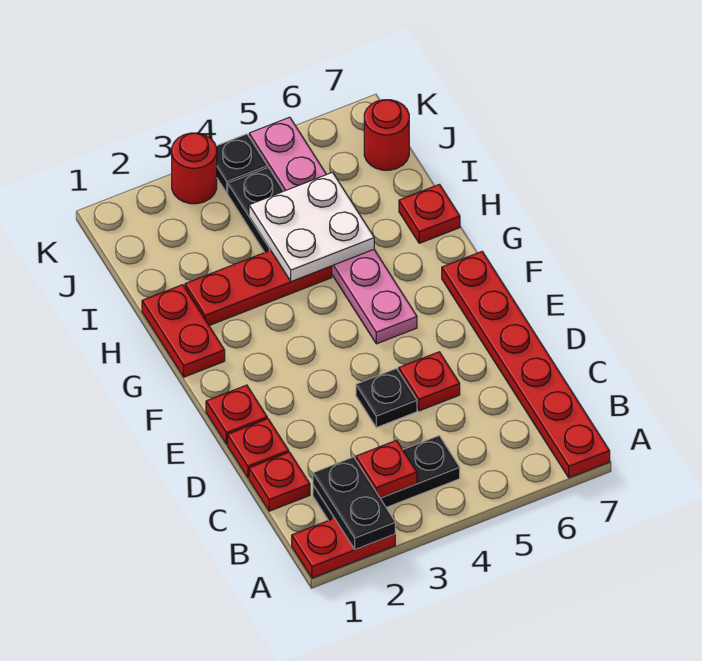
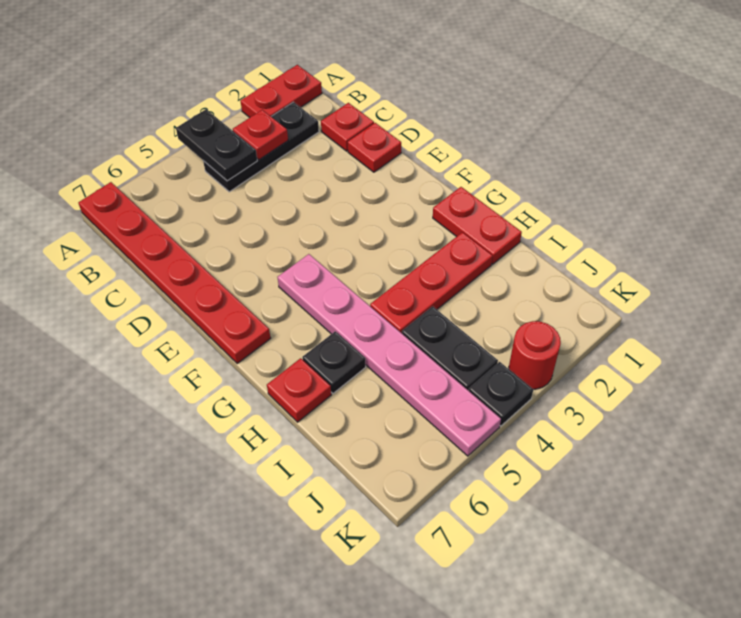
black 1x2 plate [313,457,395,550] -> black 1x2 plate moved to [176,109,257,181]
black 1x1 plate [356,369,417,428] -> black 1x1 plate moved to [302,331,366,393]
red 1x1 plate [399,352,460,411] -> none
red 1x1 plate [206,385,267,444] -> none
white 2x2 plate [249,172,374,282] -> none
red 1x1 round brick [364,100,409,170] -> none

